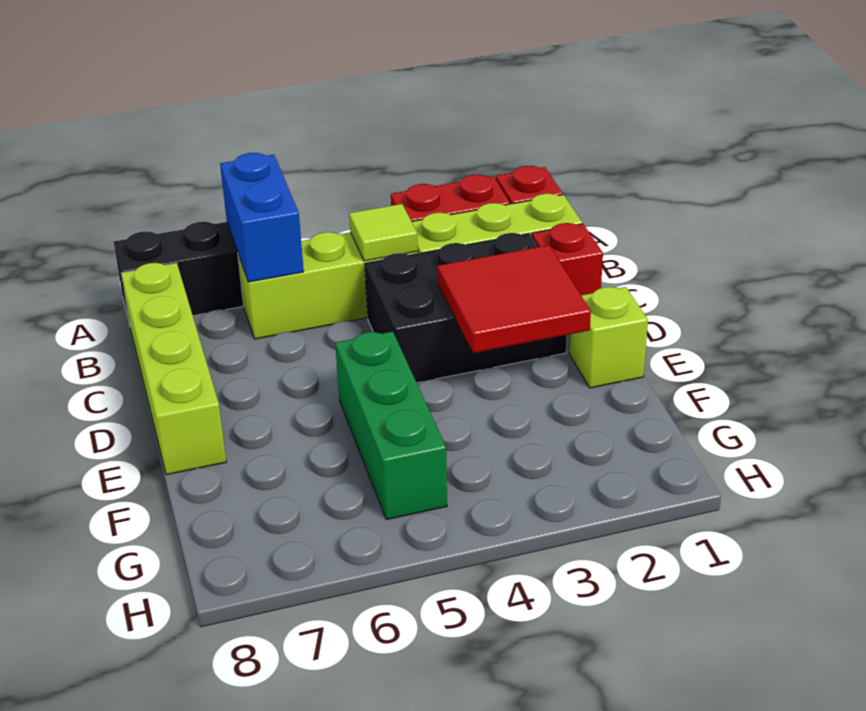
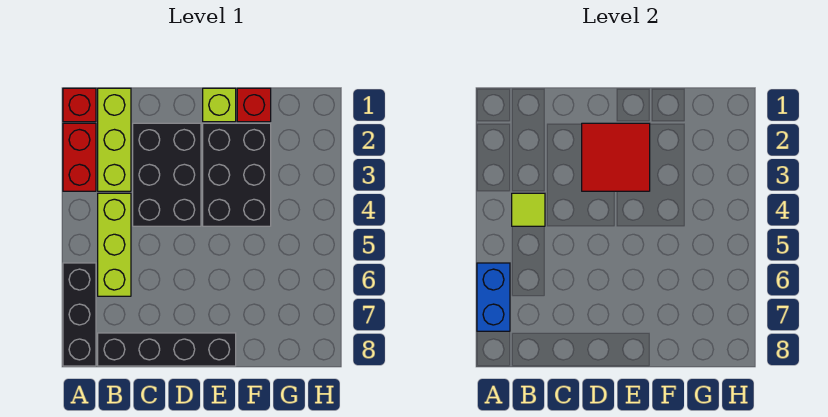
blue 1x2 brick [220,153,304,282] -> blue 1x2 brick turned to [477,263,510,331]
lime 1x4 brick [121,263,226,475] -> black 1x4 brick [98,333,236,366]
red 1x1 brick [532,223,603,295] -> red 1x1 brick moved to [237,88,271,122]
none -> black 2x3 brick [203,123,271,226]
green 1x3 brick [335,332,447,520] -> none

